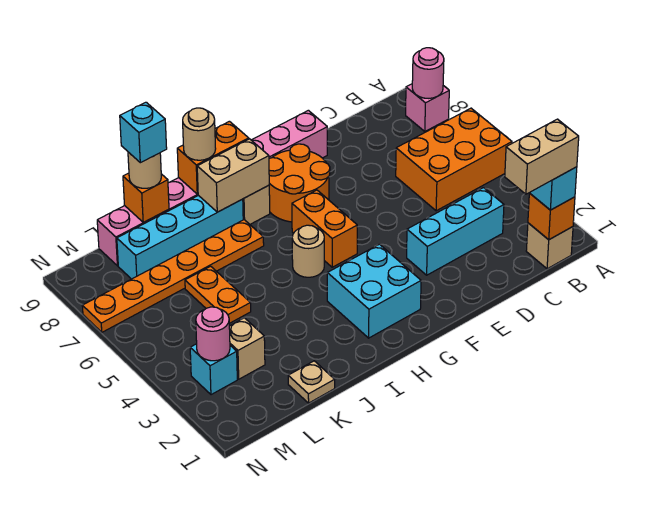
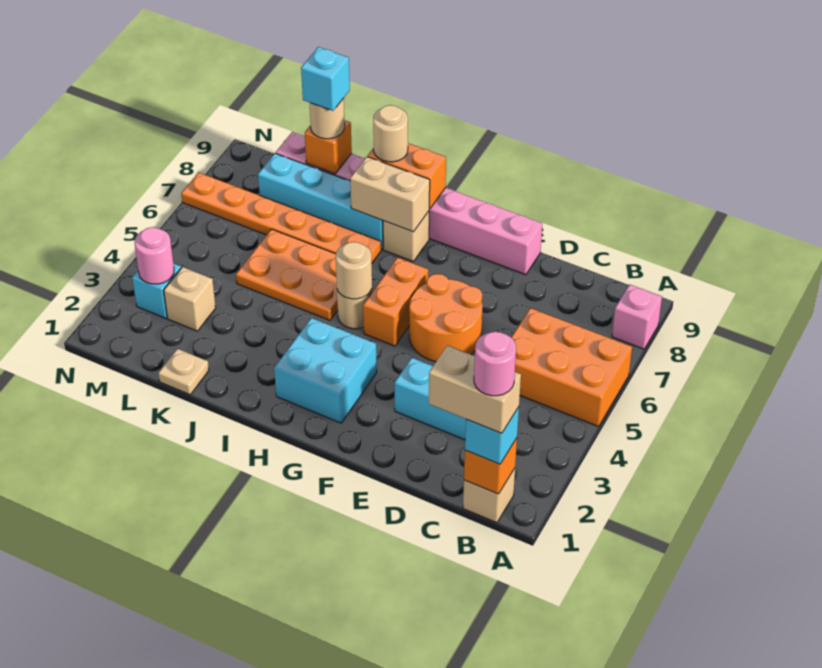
pink 1x1 round brick [412,48,444,98] -> pink 1x1 round brick moved to [474,332,516,396]
orange 2x2 round brick [269,144,330,222] -> orange 2x2 round brick moved to [409,274,483,362]
none -> tan 1x1 round brick [336,242,372,299]
orange 1x2 plate [185,266,251,323] -> orange 2x3 plate [236,229,338,320]

